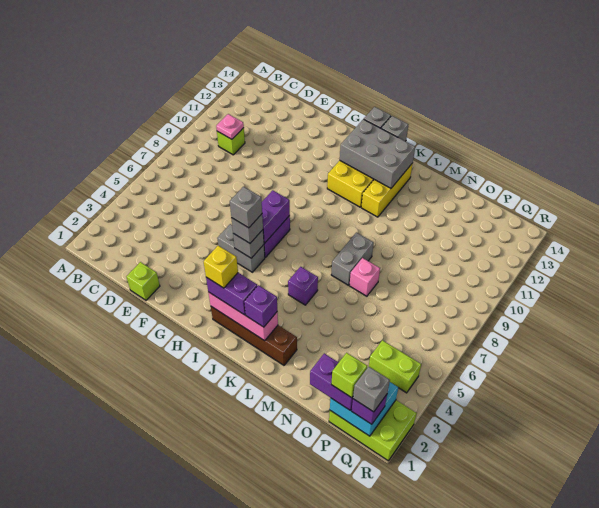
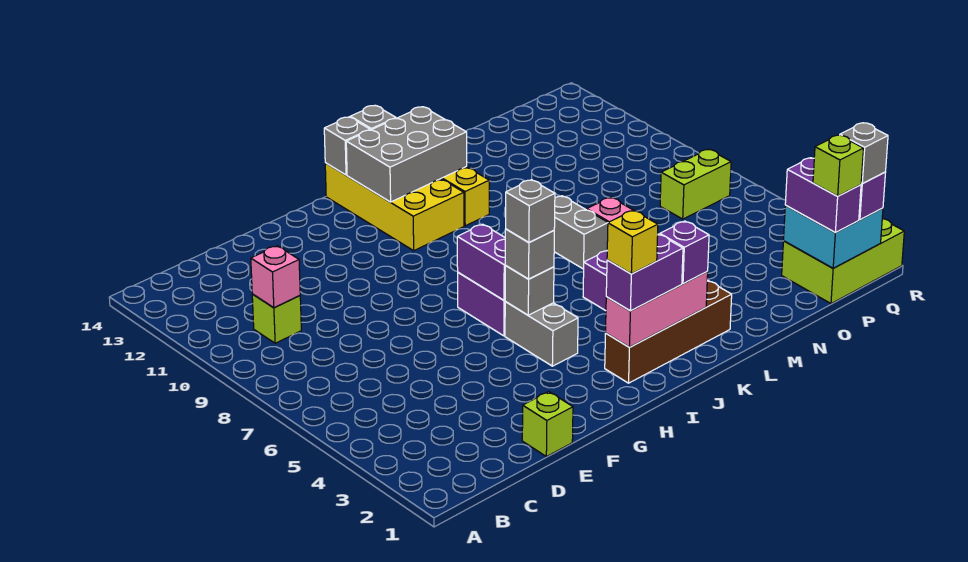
pink 1x1 plate [216,114,244,139] -> pink 1x1 brick [251,246,300,308]
grey 1x2 brick [217,224,265,272] -> grey 1x2 brick turned to [505,302,578,366]
purple 1x2 brick [310,353,353,410] -> purple 1x2 brick turned to [785,158,861,232]
lime 1x2 brick [369,340,421,393] -> lime 1x2 brick moved to [660,149,731,219]

